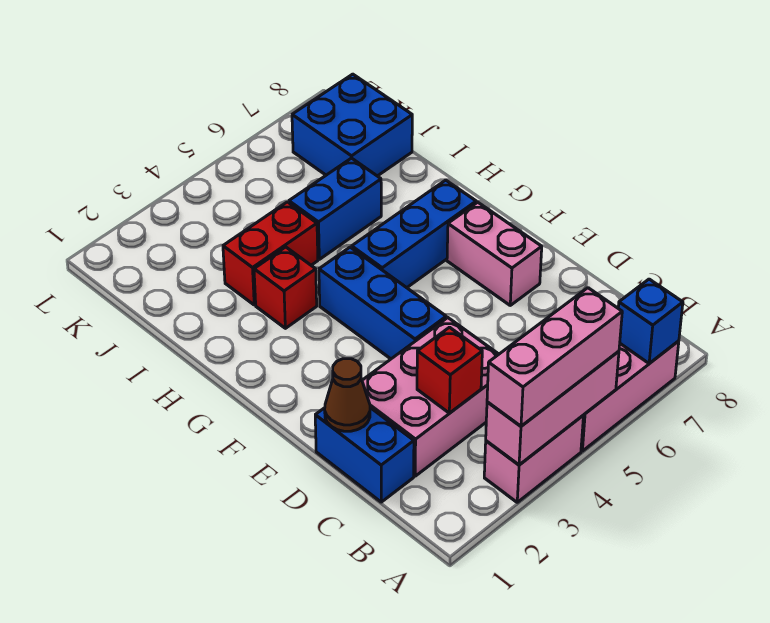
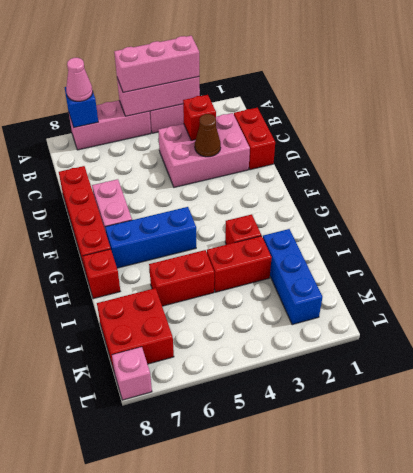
none -> pink 1x1 cone [66,58,93,101]
blue 1x2 brick [315,408,414,502] -> red 1x2 brick [234,108,275,170]
brown 1x1 cone [325,359,370,431] -> brown 1x1 cone moved to [195,114,221,157]
none -> red 1x4 brick [59,166,111,273]
blue 1x3 brick [319,247,446,359] -> blue 1x3 brick moved to [263,229,323,325]
none -> red 1x1 brick [83,249,120,299]
blue 1x2 brick [289,158,381,259] -> red 1x2 brick [149,250,214,306]
blue 2x2 brick [292,74,412,176] -> red 2x2 brick [97,288,174,373]
none -> pink 1x1 brick [112,347,152,400]

